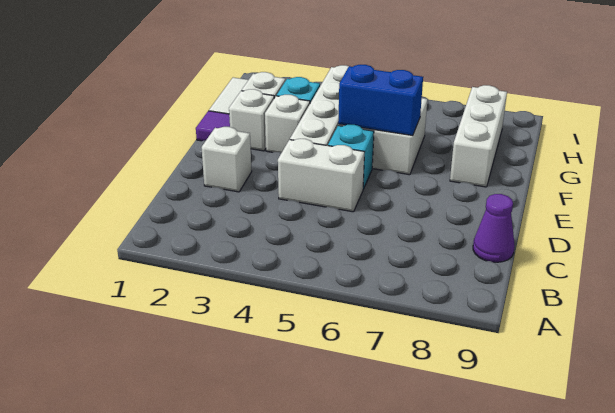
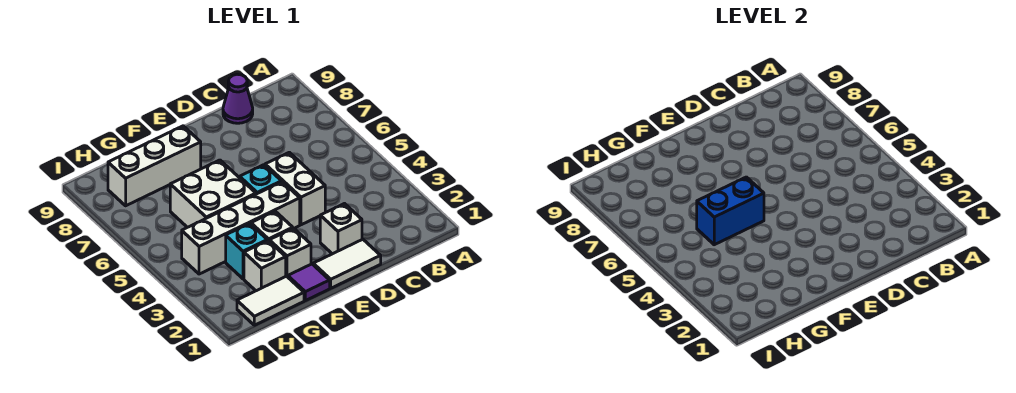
none -> white 1x2 tile [313,239,381,288]
blue 1x2 brick [338,65,423,135] -> blue 1x2 brick turned to [697,177,764,245]

